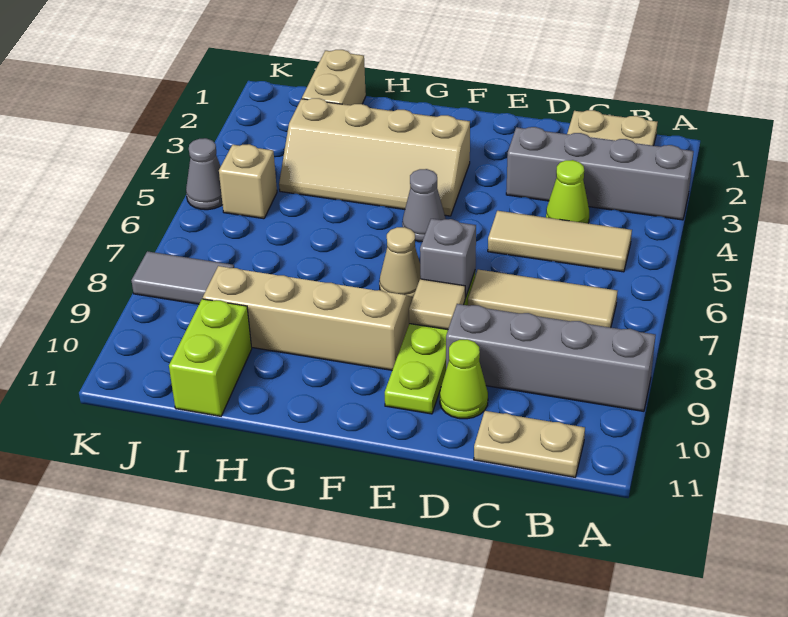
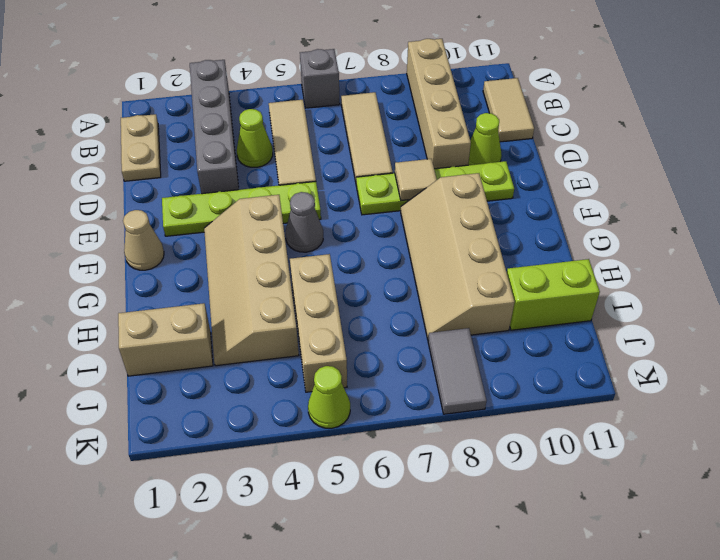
grey 1x4 brick [446,304,656,411] -> tan 1x4 brick [407,39,471,169]
tan 1x2 plate [474,411,585,477] -> tan 1x2 tile [483,78,534,142]
none -> lime 1x4 plate [162,182,321,236]
grey 1x1 brick [420,219,476,298] -> grey 1x1 brick moved to [300,49,340,108]
tan 2x4 slope [279,98,470,216] -> tan 2x4 slope turned to [204,195,299,366]
tan 1x1 cone [379,227,421,297] -> tan 1x1 cone moved to [123,210,164,270]
tan 1x1 brick [219,144,277,219] -> tan 1x3 brick [290,254,347,392]
grey 1x1 cone [186,138,223,210] -> lime 1x1 cone [308,366,350,428]

